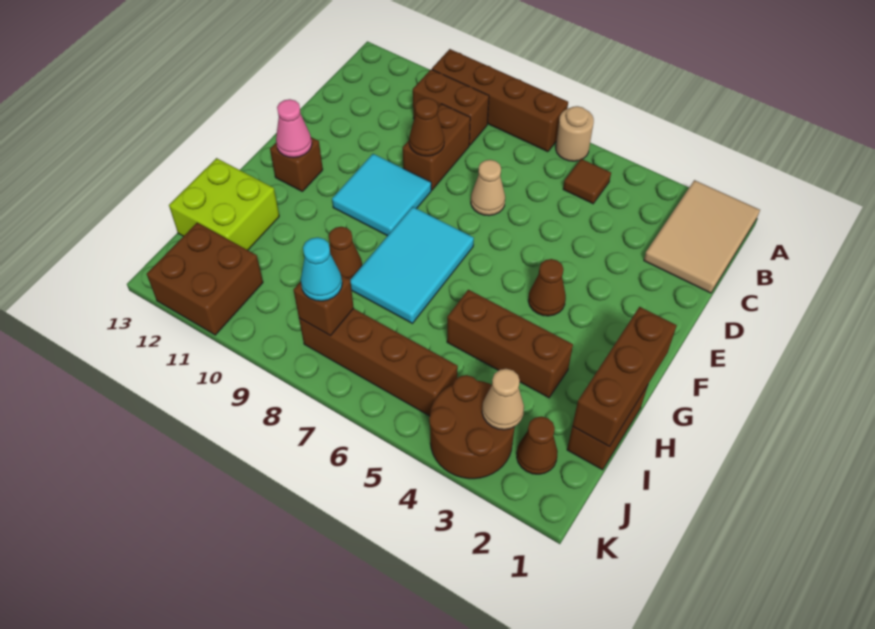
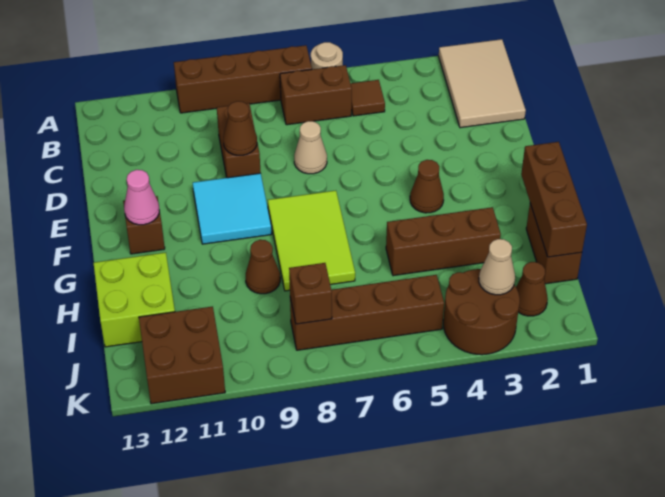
brown 1x2 brick [413,69,489,145] -> brown 1x2 brick moved to [280,65,352,125]
cyan 2x3 tile [350,207,474,323] -> lime 2x3 tile [268,191,355,291]
cyan 1x1 cone [301,237,342,301] -> none

